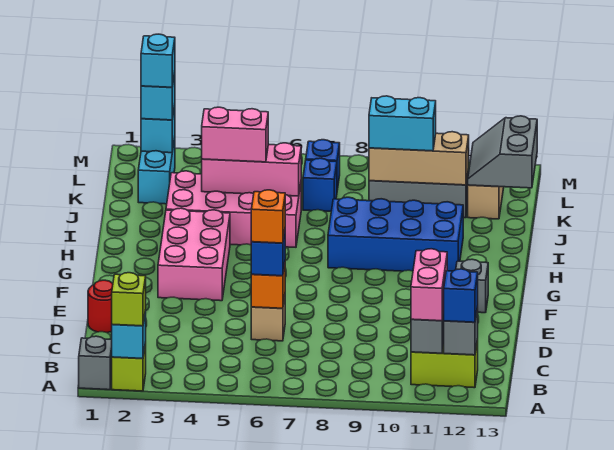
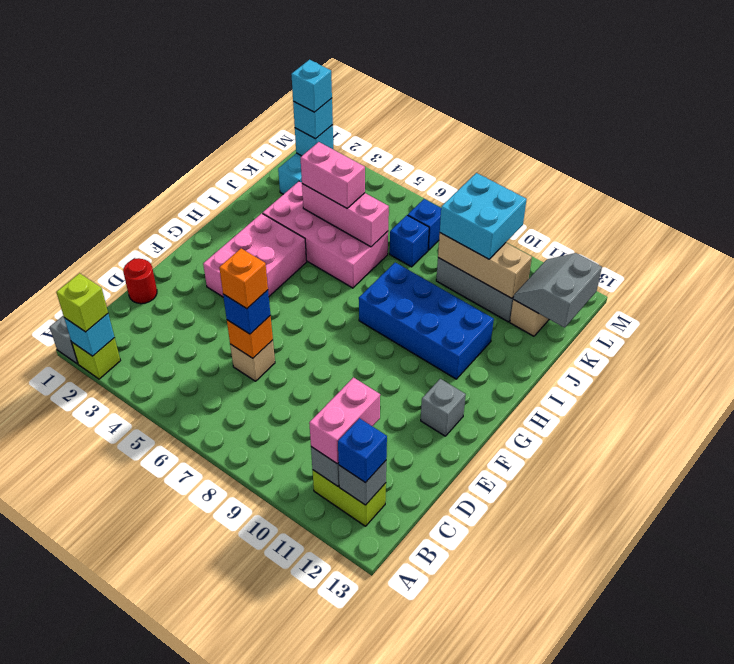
cyan 1x2 brick [369,96,436,151] -> cyan 2x2 brick [440,173,527,259]

